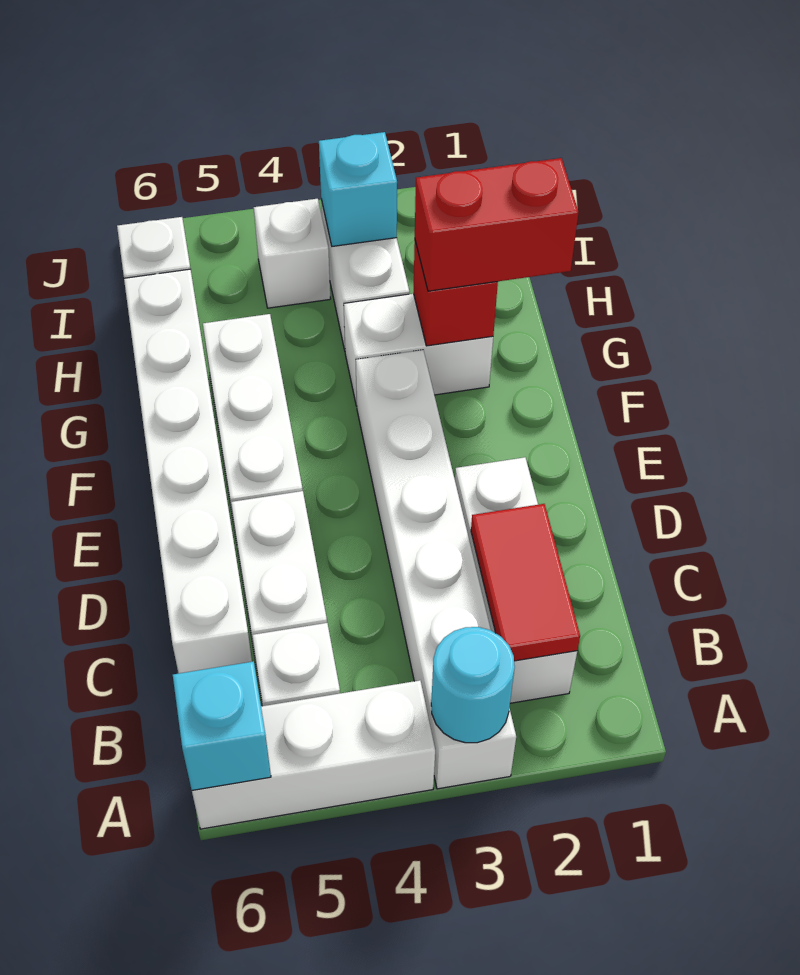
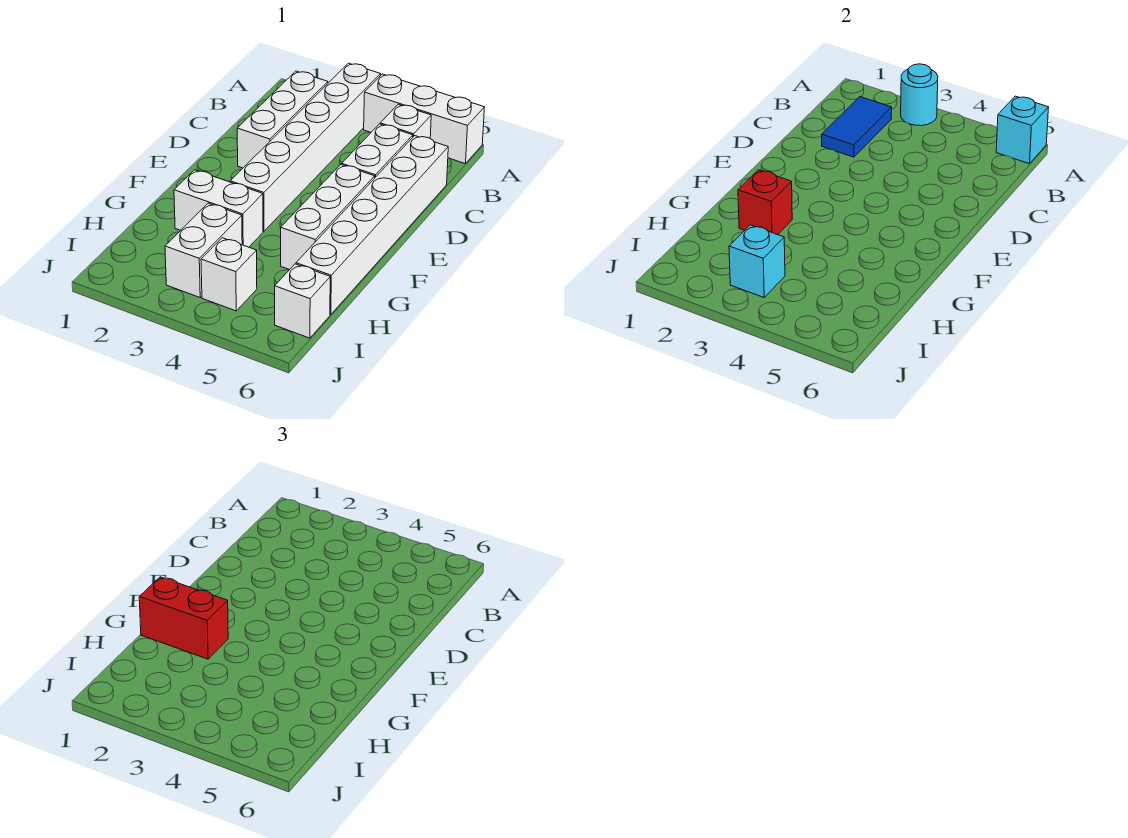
red 1x2 tile [471,504,580,661] -> blue 1x2 tile [822,97,892,157]

